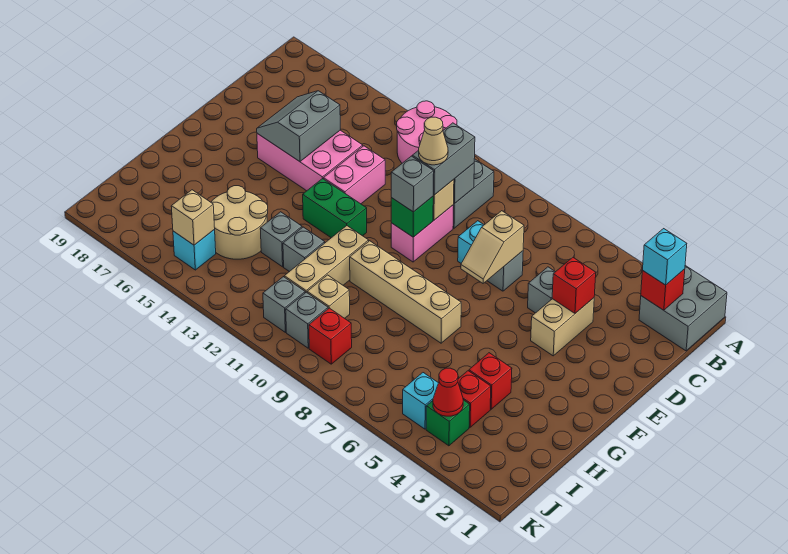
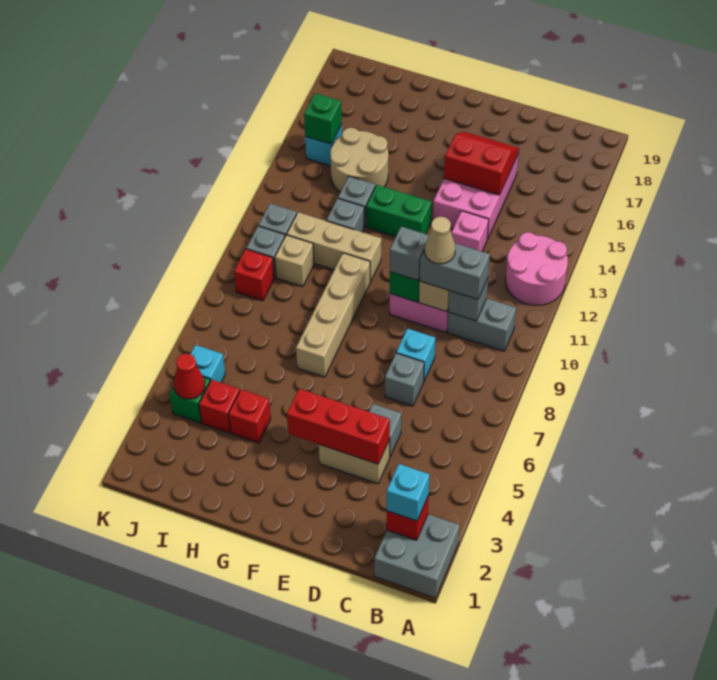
red 1x1 brick [552,257,596,313] -> red 1x3 brick [287,389,390,464]
tan 1x2 slope [461,211,524,283] -> none
pink 1x2 brick [324,146,385,204] -> pink 1x1 brick [451,211,489,251]
grey 2x2 slope [257,91,340,162] -> red 2x2 slope [444,132,519,195]
green 1x2 brick [303,178,367,238] -> green 1x2 brick turned to [366,185,432,237]
tan 1x1 brick [171,190,215,245] -> green 1x1 brick [304,93,342,144]

